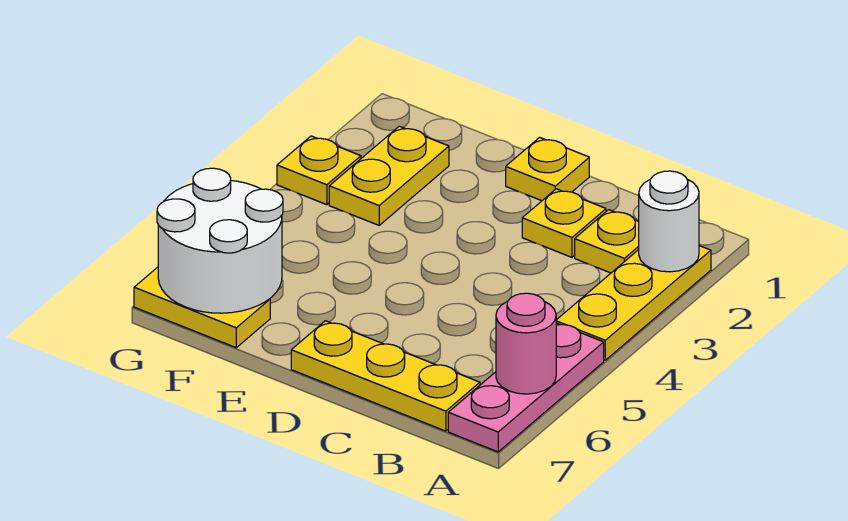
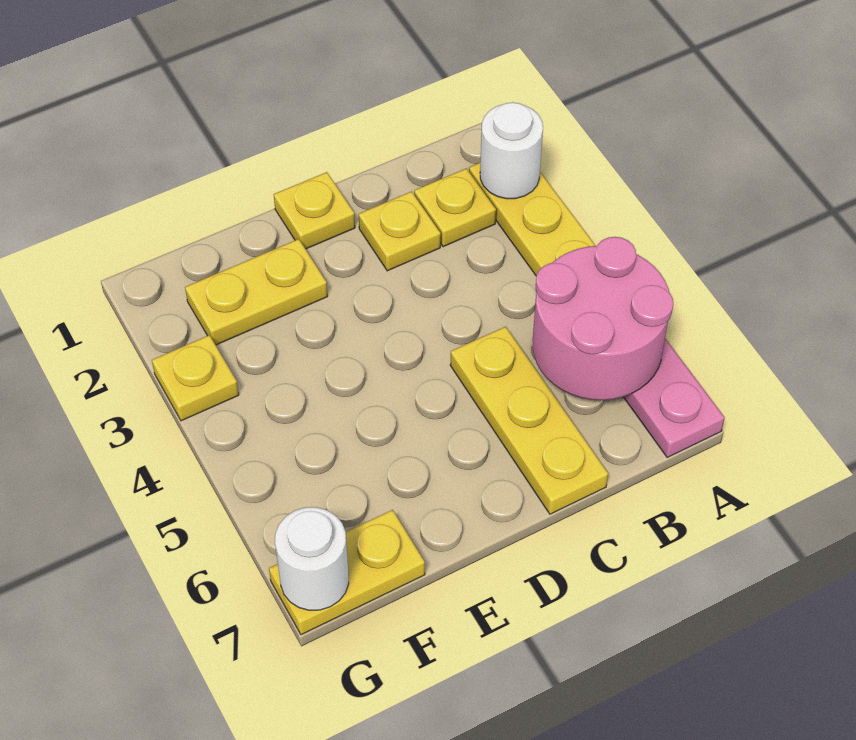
pink 1x1 round brick [496,293,556,394] -> pink 2x2 round brick [532,237,673,400]
yellow 1x3 plate [291,321,480,431] -> yellow 1x3 plate turned to [450,326,608,514]
yellow 1x2 plate [329,126,449,225] -> yellow 1x2 plate turned to [185,239,328,345]
white 2x2 round brick [157,168,283,313] -> white 1x1 round brick [275,507,349,610]

